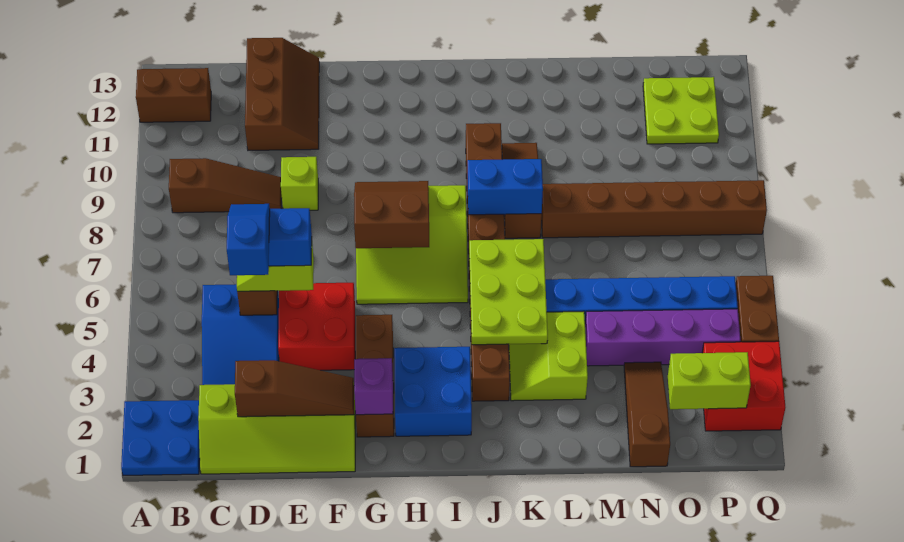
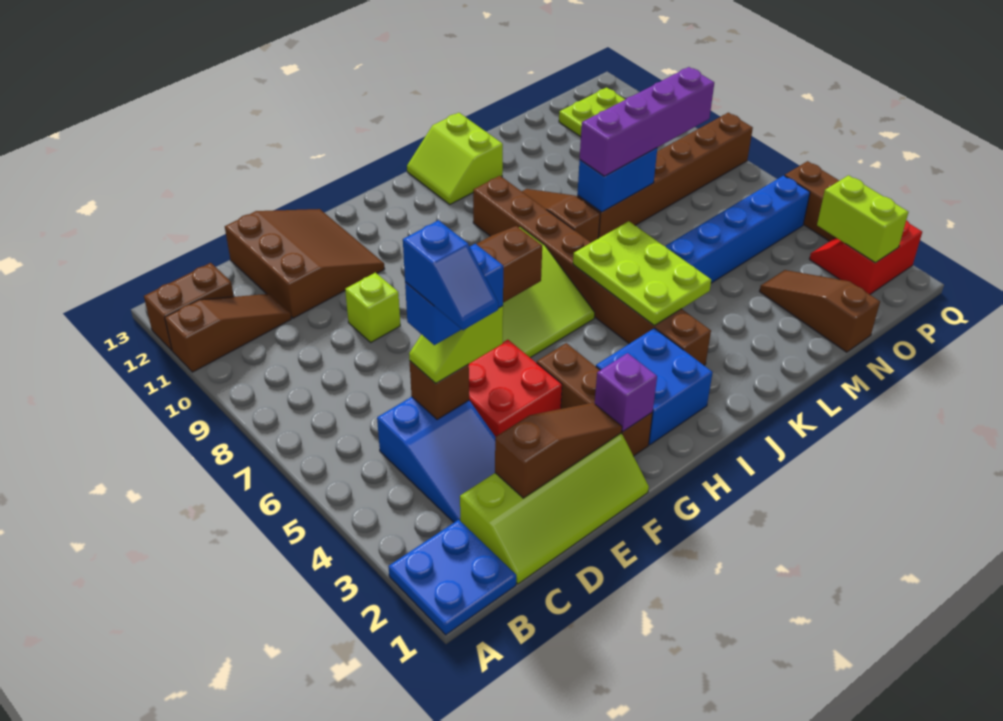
brown 1x3 slope [169,158,282,213] -> brown 1x3 slope moved to [165,294,291,372]
blue 1x2 slope [227,204,270,275] -> blue 1x2 slope turned to [403,220,498,330]
brown 2x3 slope [245,38,319,150] -> brown 3x3 slope [225,209,384,318]
blue 1x2 brick [468,159,543,215] -> blue 1x2 brick moved to [577,148,657,212]
lime 2x2 slope [509,311,588,401] -> lime 2x2 slope moved to [407,113,503,204]
purple 1x4 brick [585,309,740,366] -> purple 1x4 brick moved to [580,67,714,176]
lime 1x2 brick [668,352,751,409] -> lime 1x2 brick turned to [817,175,908,263]
red 2x2 brick [702,341,786,431] -> red 2x2 slope [810,220,922,294]

